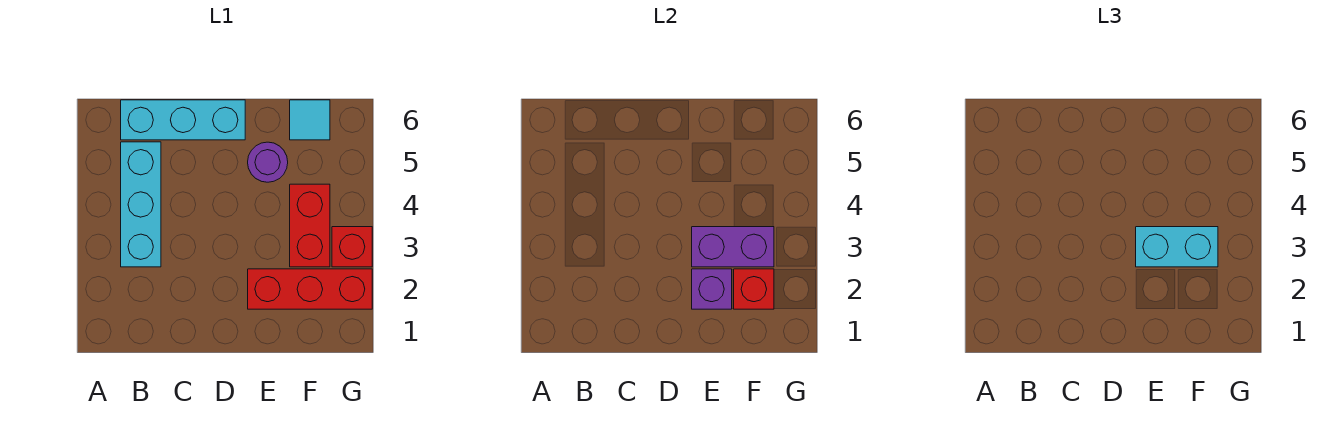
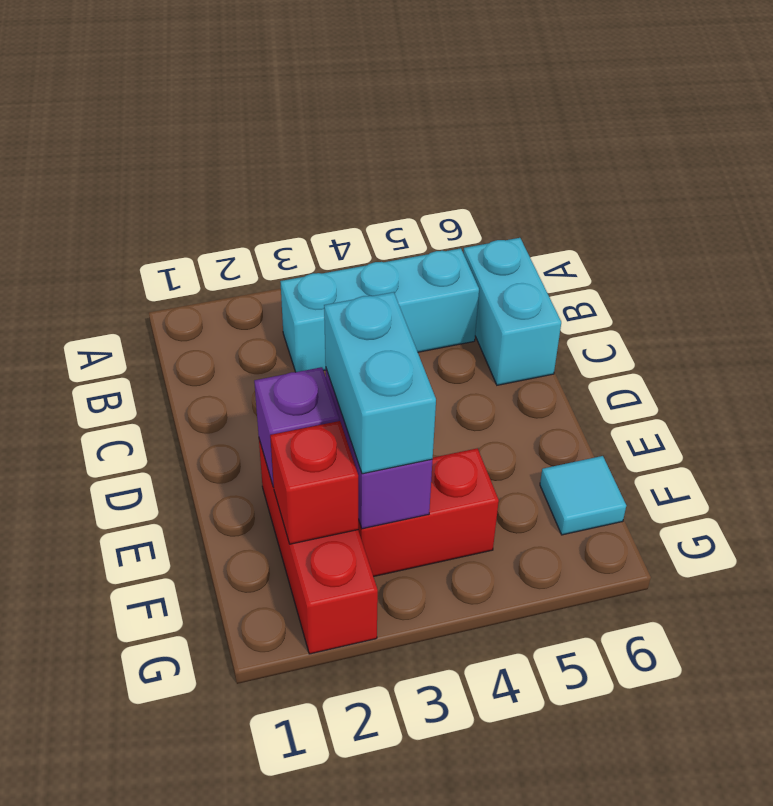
cyan 1x3 brick [121,100,245,140] -> cyan 1x2 brick [463,238,561,385]
purple 1x1 round brick [248,142,288,182] -> none
red 1x1 brick [332,227,372,267] -> none

